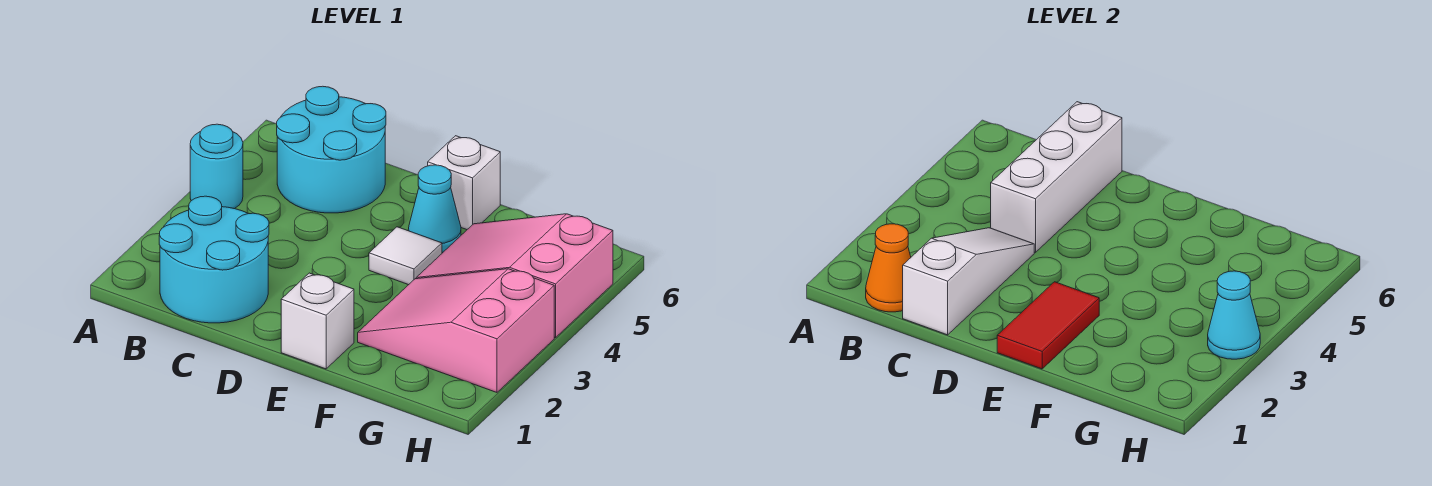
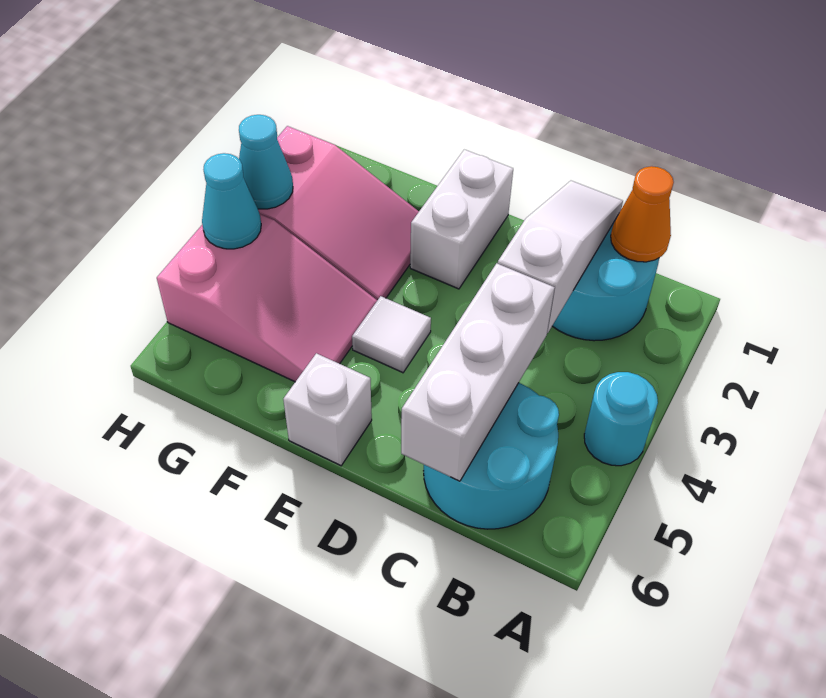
white 1x3 slope [903,228,1034,335] -> white 1x3 slope turned to [498,181,623,333]
white 1x1 brick [281,273,354,369] -> white 1x2 brick [410,149,513,289]
red 1x2 tile [997,282,1099,369] -> none
cyan 1x1 cone [408,165,461,253] -> cyan 1x1 cone moved to [202,153,261,249]

